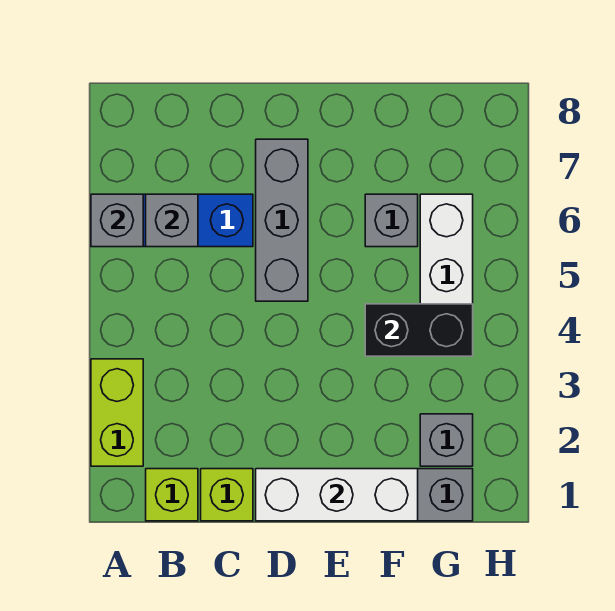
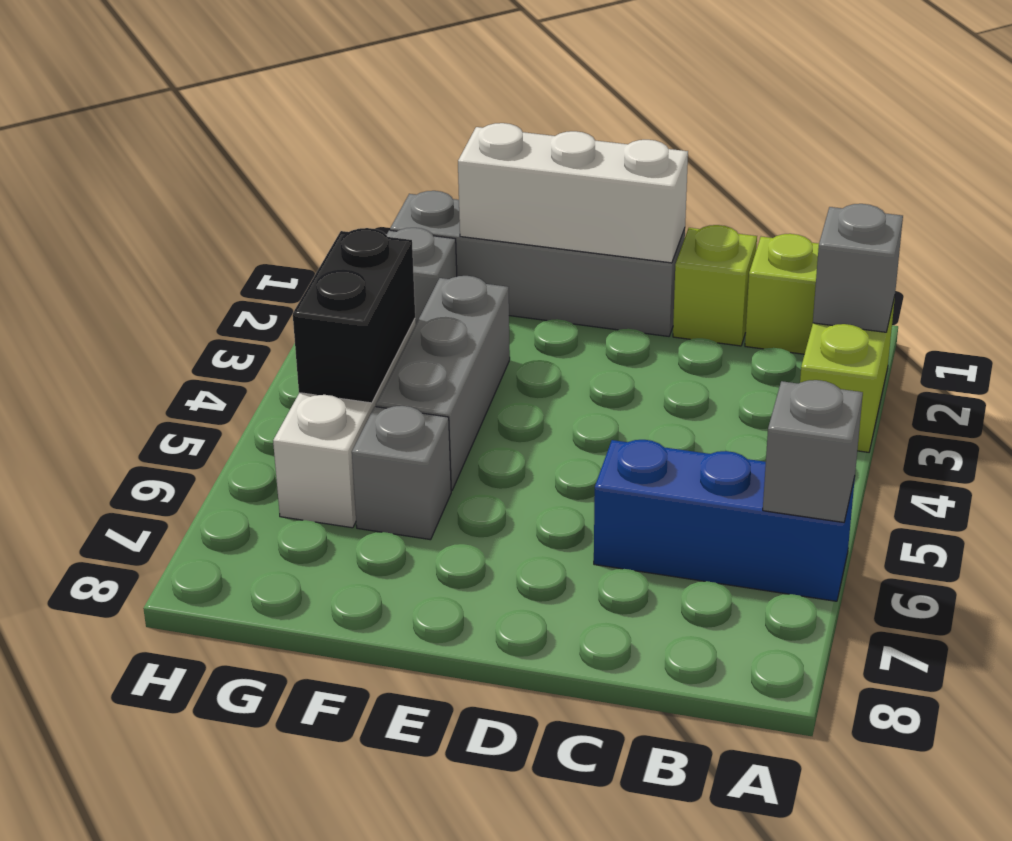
grey 1x1 brick [146,194,198,247] -> grey 1x1 brick moved to [813,204,903,332]
grey 1x3 brick [256,139,308,301] -> grey 1x3 brick moved to [376,276,510,491]
black 1x2 brick [365,304,473,356] -> black 1x2 brick turned to [293,228,415,403]

